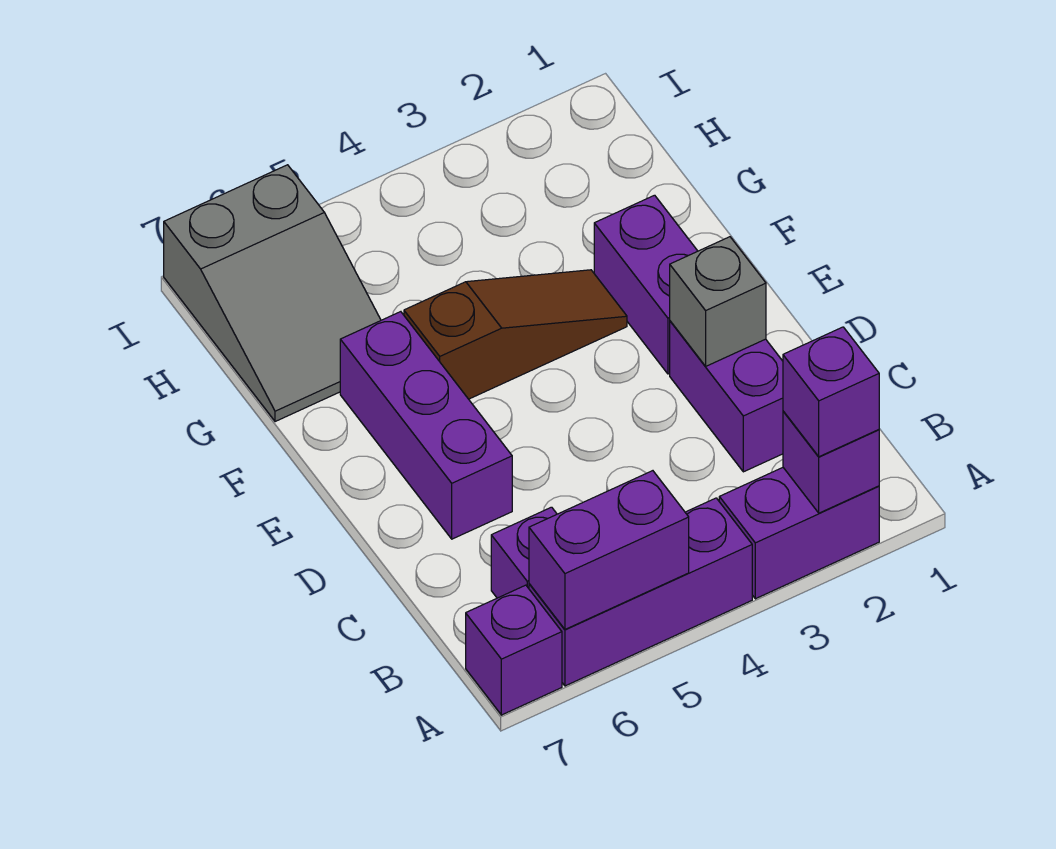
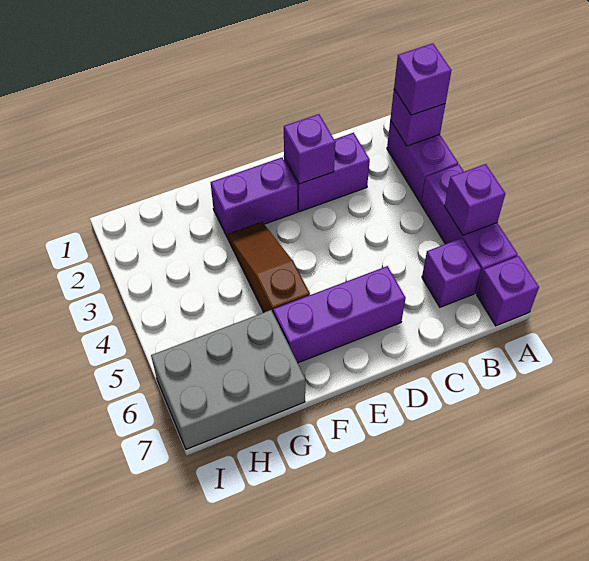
purple 1x2 brick [529,471,689,629] -> purple 1x1 brick [445,164,505,235]
grey 1x1 brick [670,237,766,366] -> purple 1x1 brick [284,114,335,184]
grey 2x3 slope [164,165,381,422] -> grey 2x3 brick [151,310,305,449]

